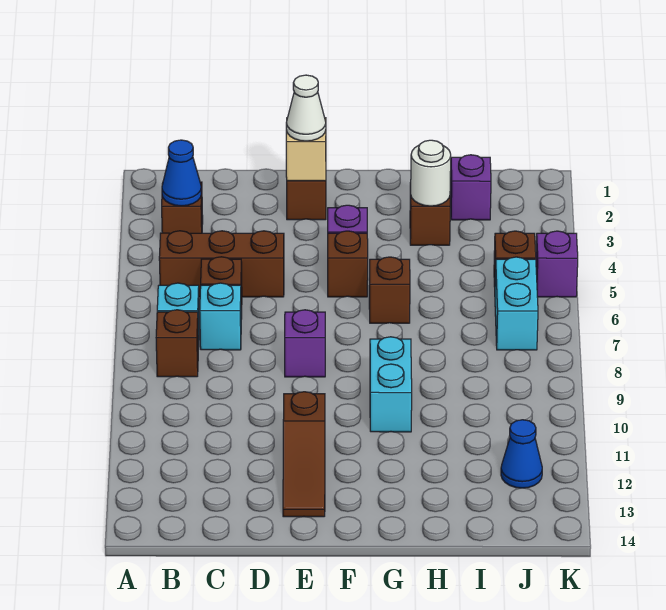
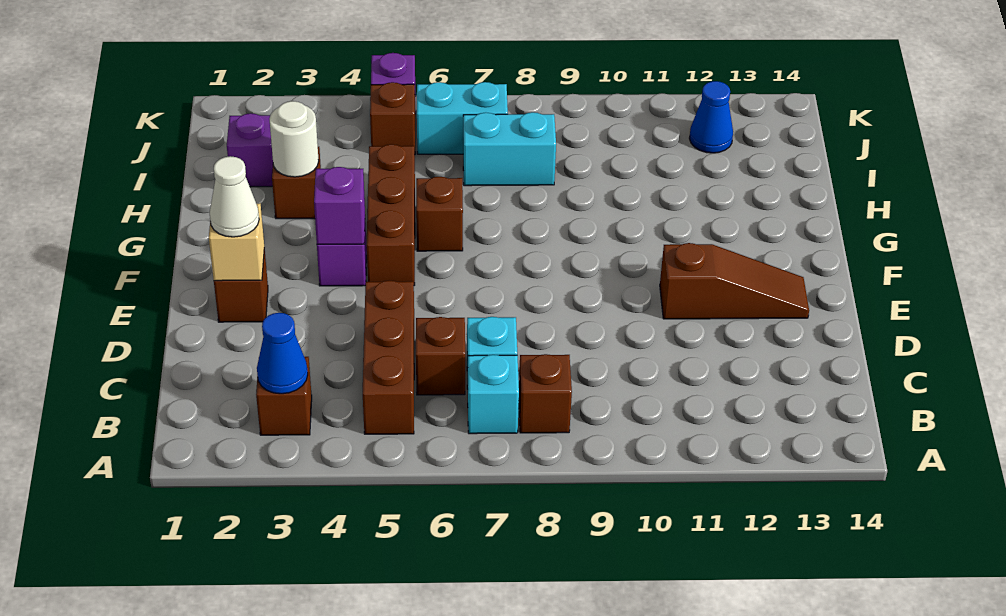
purple 1x1 brick [285,310,325,377] -> purple 1x1 brick moved to [314,167,365,244]
brown 1x1 brick [328,231,368,297] -> brown 1x3 brick [367,144,415,285]
cyan 1x2 brick [370,337,412,432] -> cyan 1x2 brick moved to [463,112,556,186]

